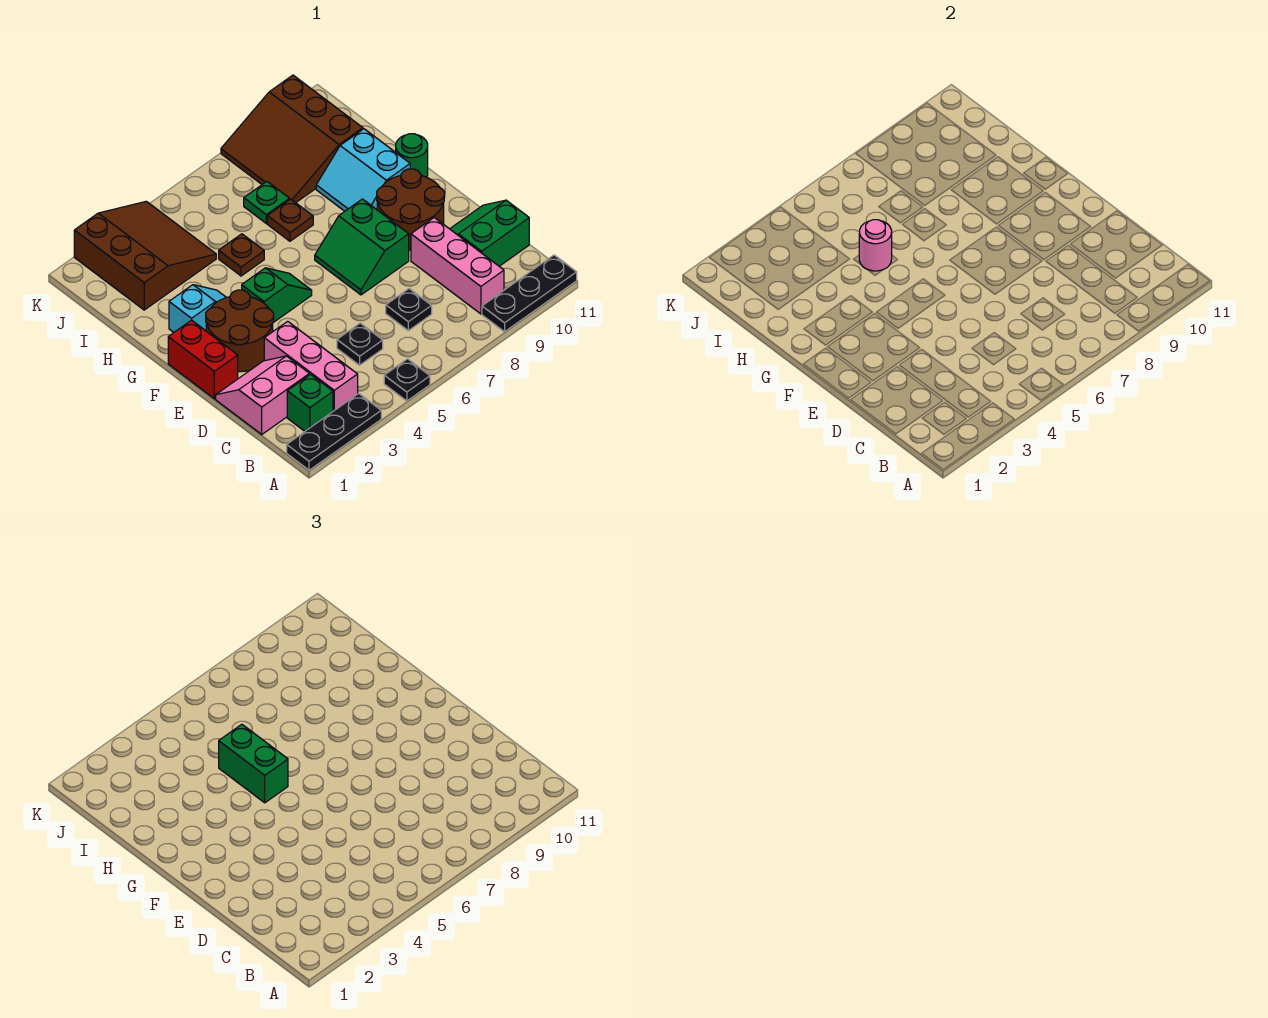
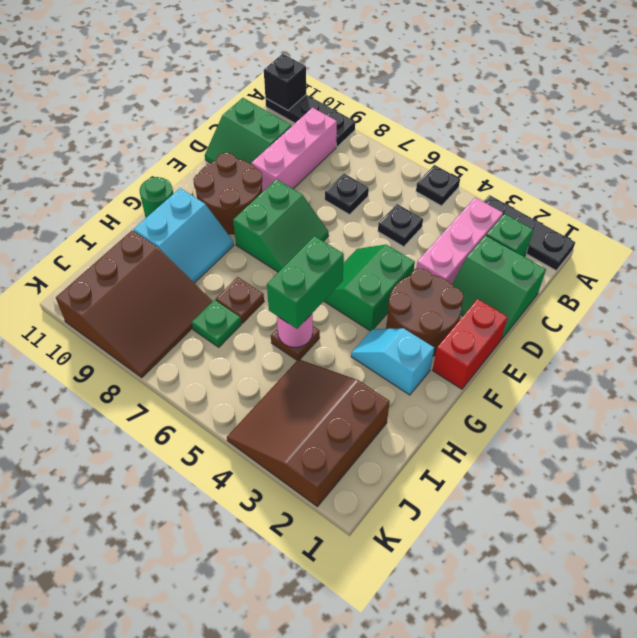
none -> black 1x1 brick [264,54,306,110]
pink 2x2 slope [216,356,309,434] -> green 2x2 slope [452,235,546,339]
green 1x2 slope [242,268,312,322] -> green 2x2 slope [324,245,415,331]

